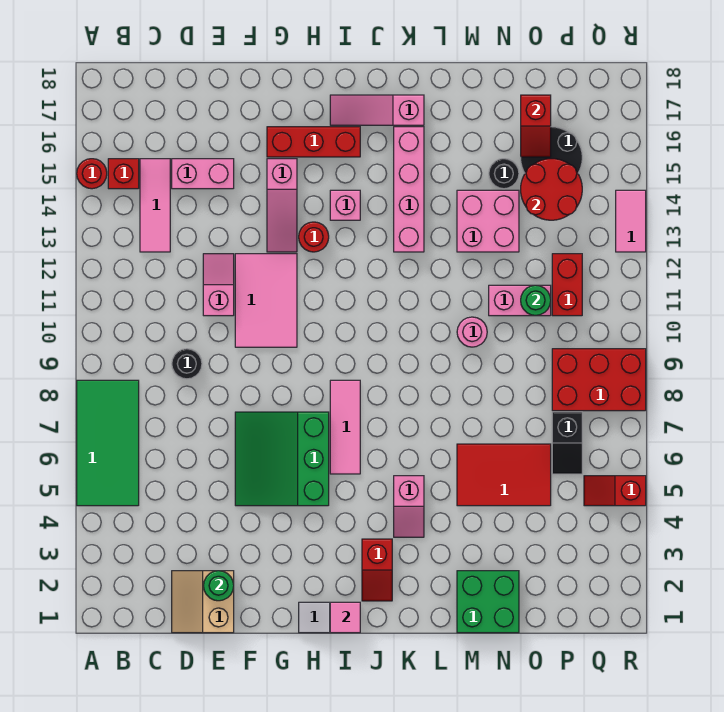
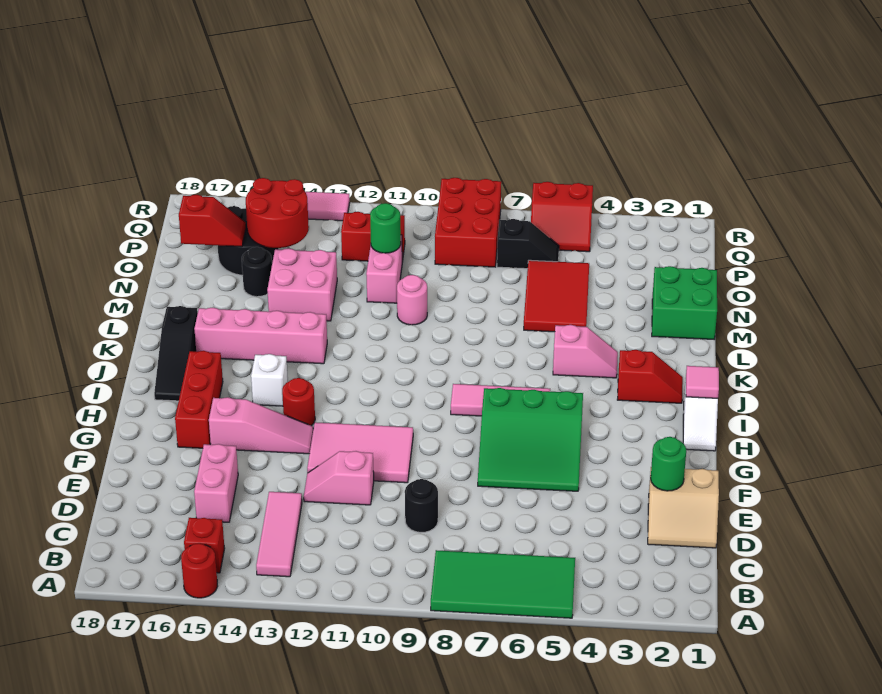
pink 1x3 tile [140,159,170,252] -> pink 1x3 tile turned to [256,492,302,577]
pink 1x1 brick [330,190,360,220] -> white 1x1 brick [251,354,288,406]
pink 1x3 slope [330,95,424,125] -> black 1x3 slope [154,306,198,401]
red 1x2 slope [584,476,646,506] -> red 2x2 slope [531,182,593,252]

